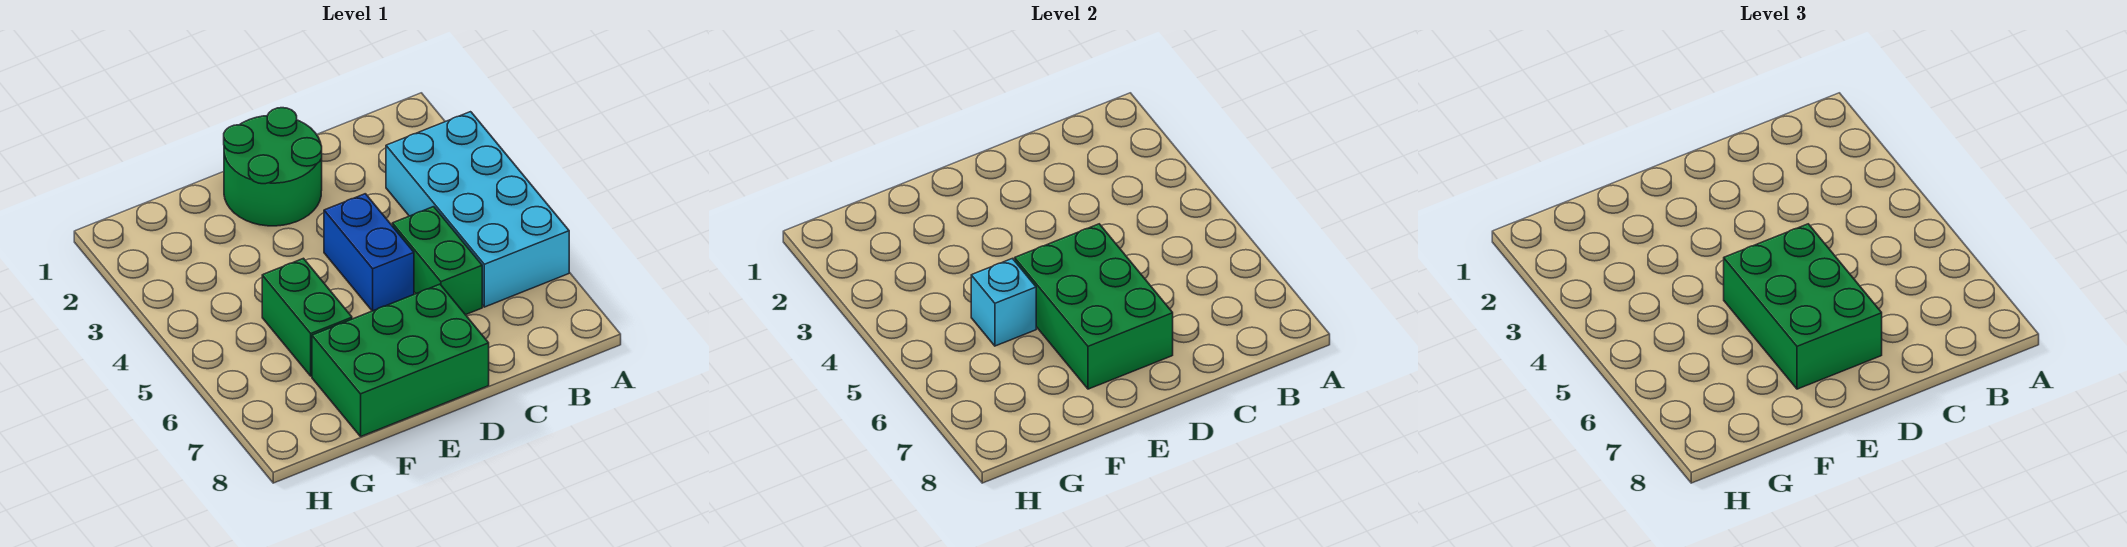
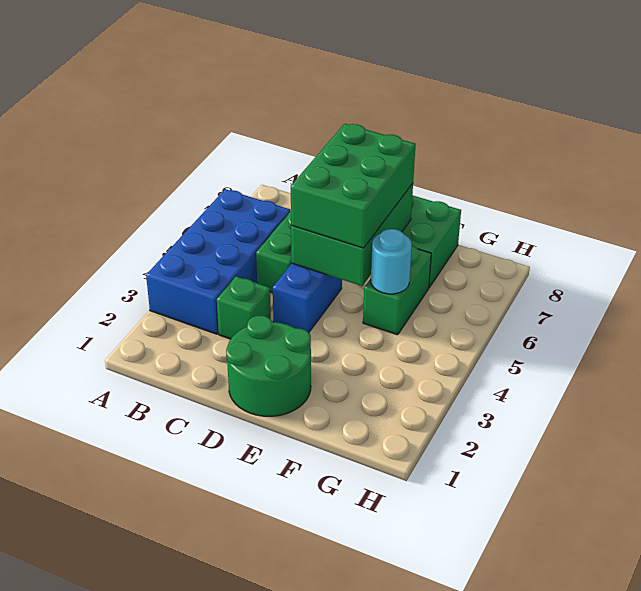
cyan 2x4 brick [386,112,569,307] -> blue 2x4 brick [146,189,290,334]
none -> green 1x1 brick [217,276,271,339]
cyan 1x1 brick [971,258,1036,346] -> cyan 1x1 round brick [371,229,412,294]

